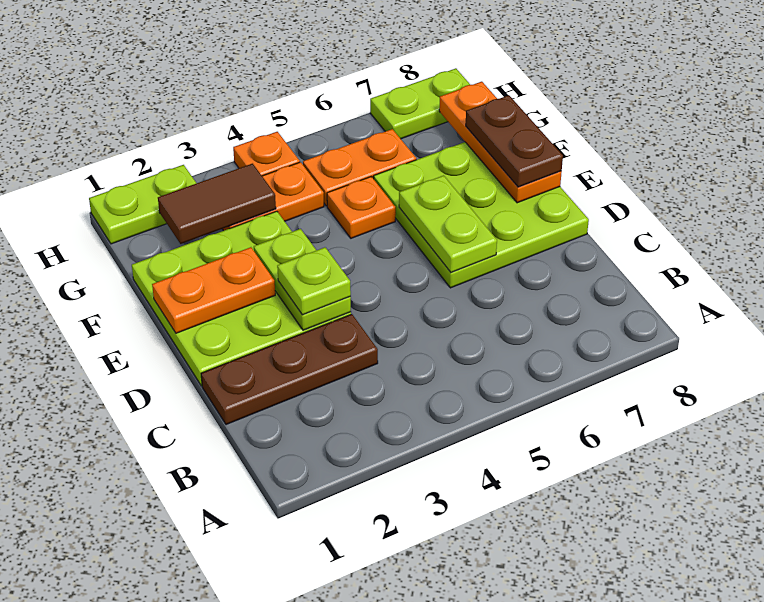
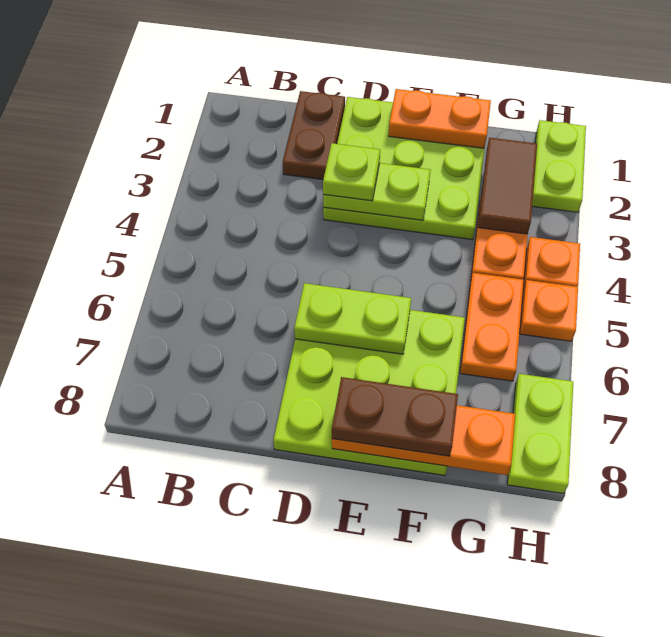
brown 1x3 plate [201,314,378,425] -> brown 1x2 plate [283,91,345,180]
orange 1x2 plate [152,247,275,333] -> orange 1x2 plate turned to [389,89,491,148]
orange 1x1 plate [327,177,396,238] -> orange 1x1 plate moved to [520,280,578,341]

